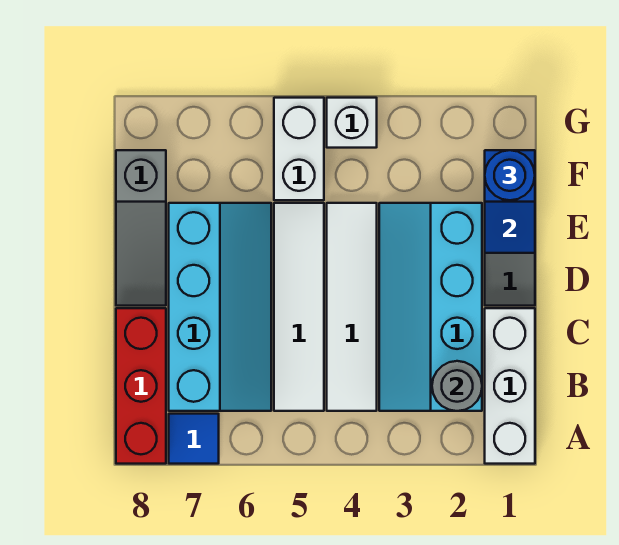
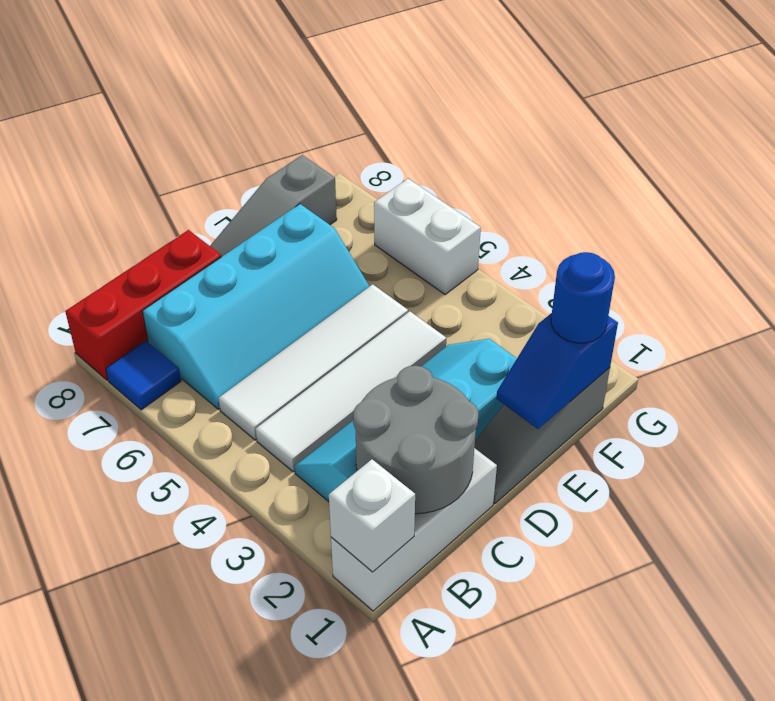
grey 1x1 round brick [432,361,482,411] -> grey 2x2 round brick [353,366,479,514]
white 1x2 brick [274,98,324,200] -> white 1x2 brick turned to [374,179,481,294]
white 1x1 brick [327,98,377,148] -> white 1x1 brick moved to [329,459,415,572]

